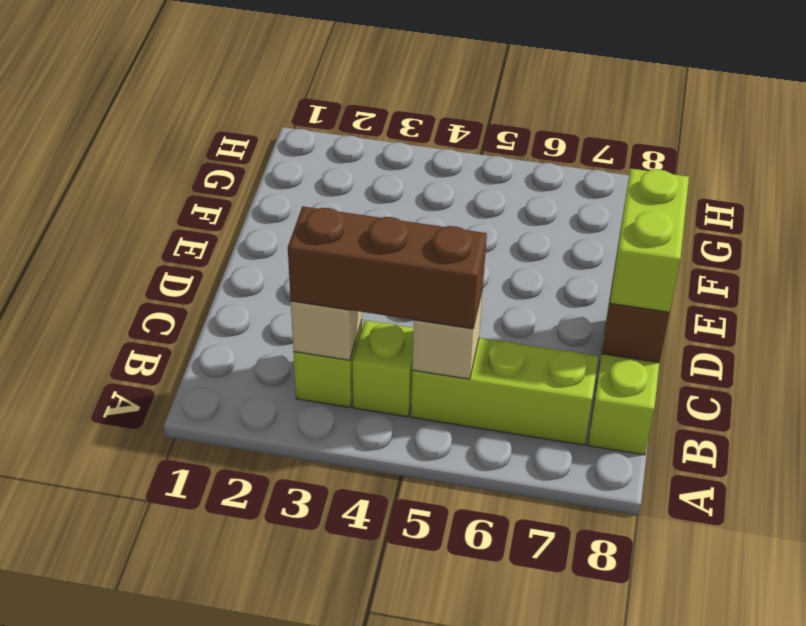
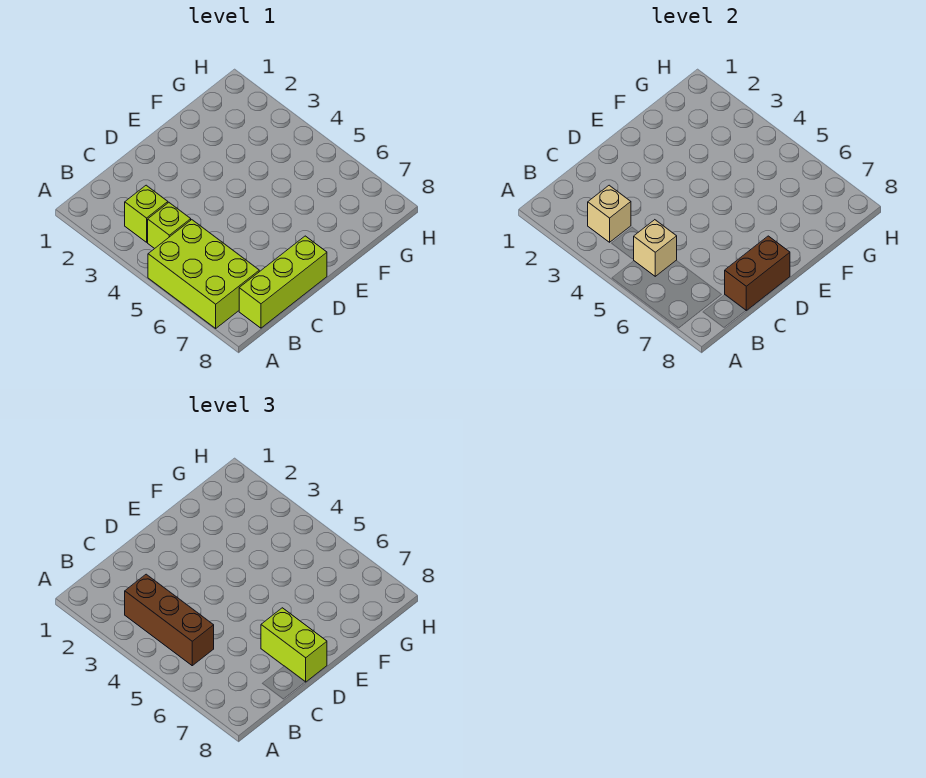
lime 1x3 brick [411,338,598,445] -> lime 2x3 brick [148,220,259,328]
lime 1x2 brick [610,169,689,312] -> lime 1x2 brick turned to [261,608,327,682]

